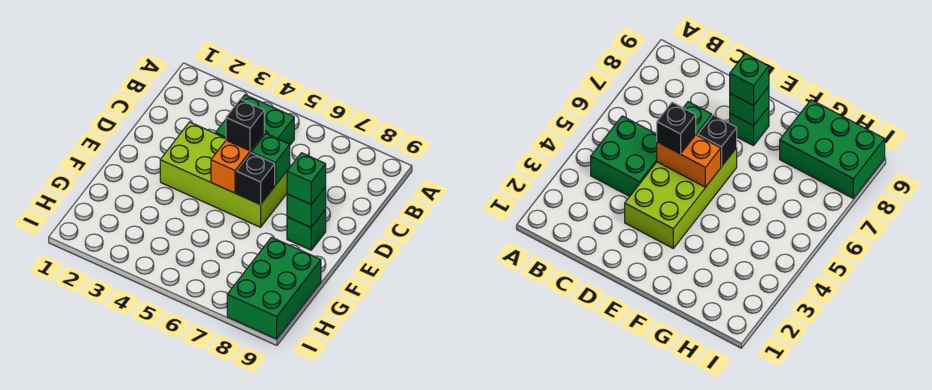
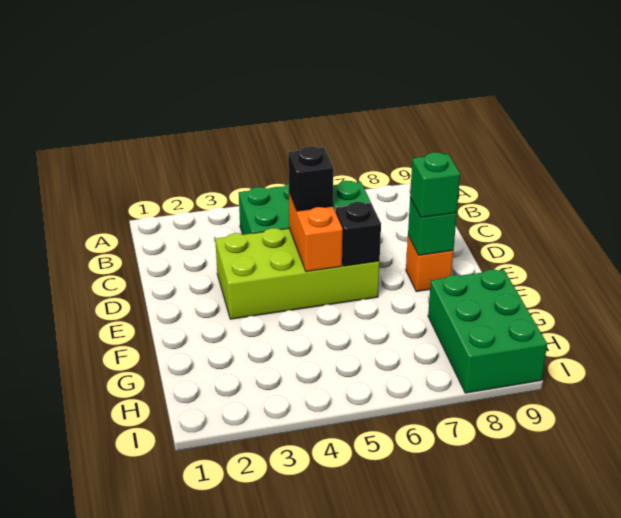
green 1x1 brick [287,210,326,250] -> orange 1x1 brick [406,236,453,291]

